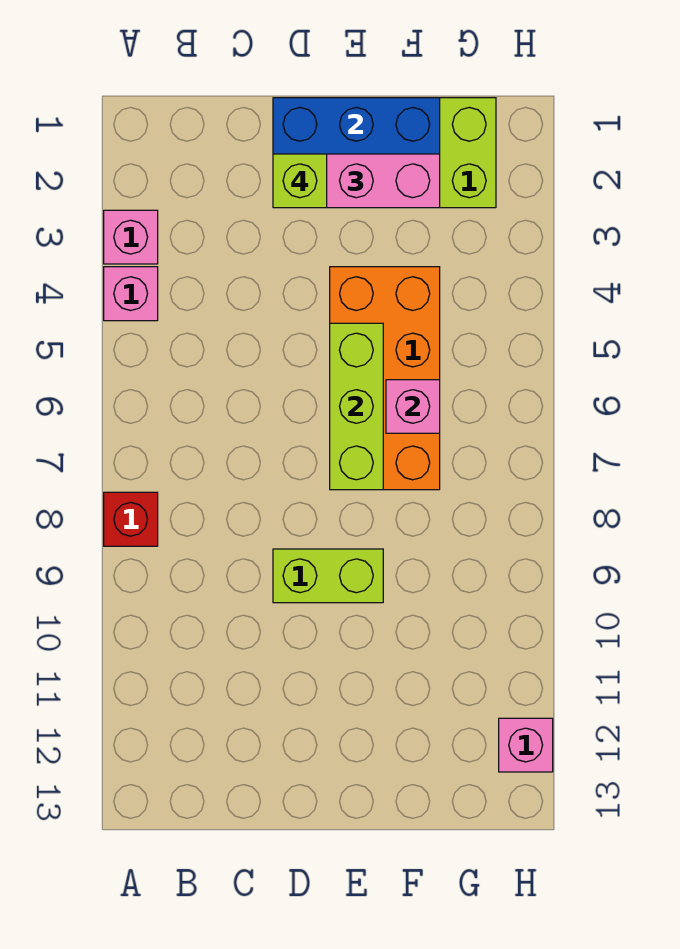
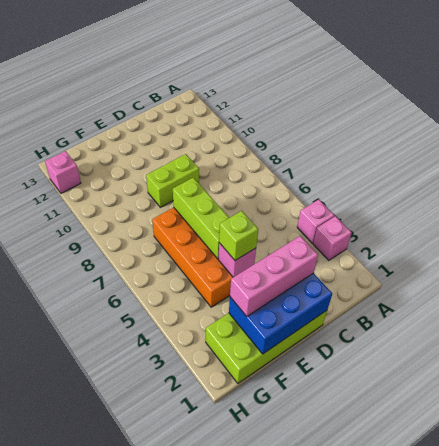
red 1x1 brick [104,492,158,546] -> none
lime 1x1 brick [273,154,327,208] -> lime 1x1 brick moved to [219,211,258,260]
pink 1x1 brick [386,380,440,433] -> pink 1x1 brick moved to [218,243,256,277]

